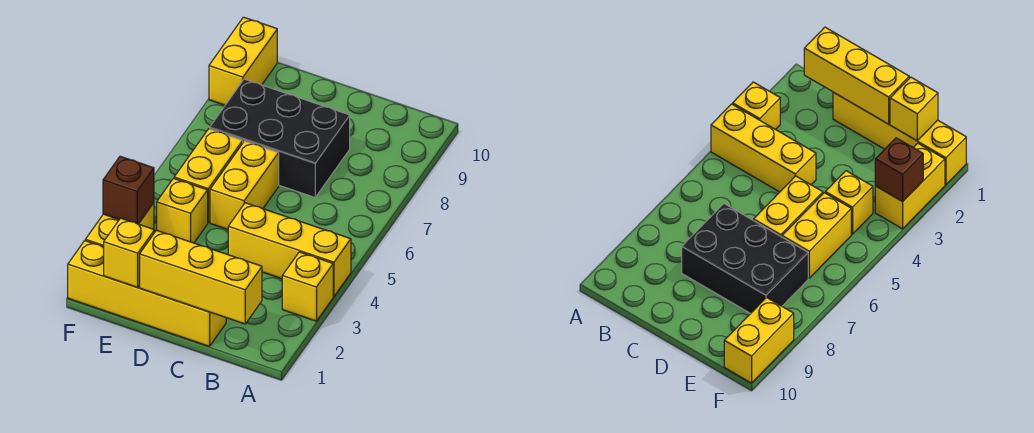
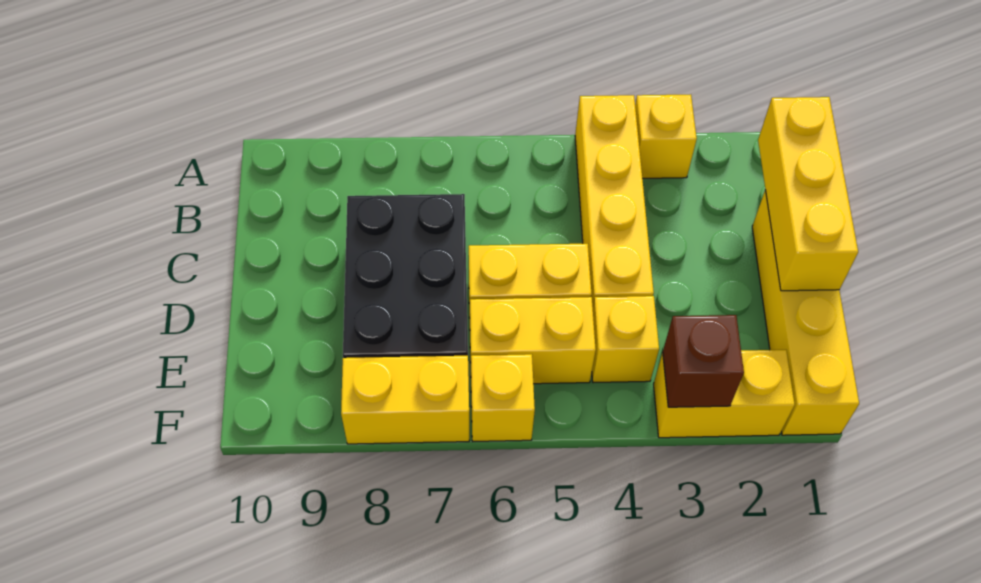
yellow 1x3 brick [228,203,351,296] -> yellow 1x4 brick [575,95,654,307]
yellow 1x1 brick [104,218,155,287] -> yellow 1x1 brick moved to [471,354,535,441]
yellow 1x2 brick [209,17,277,105] -> yellow 1x2 brick moved to [341,356,469,444]

